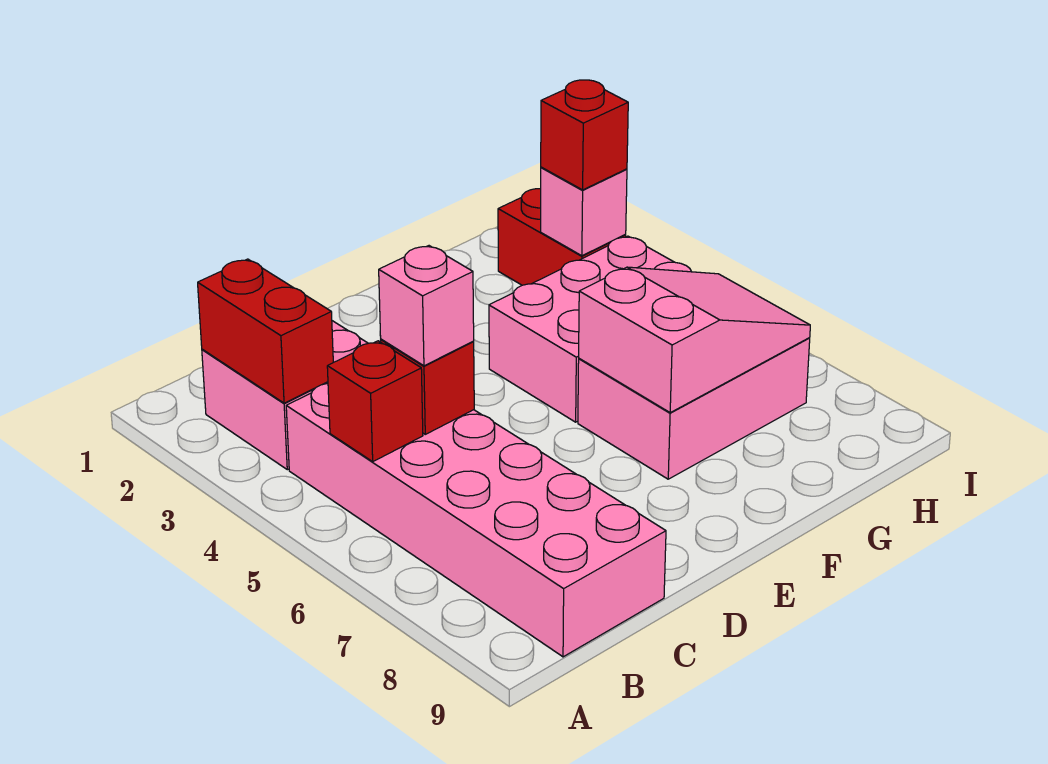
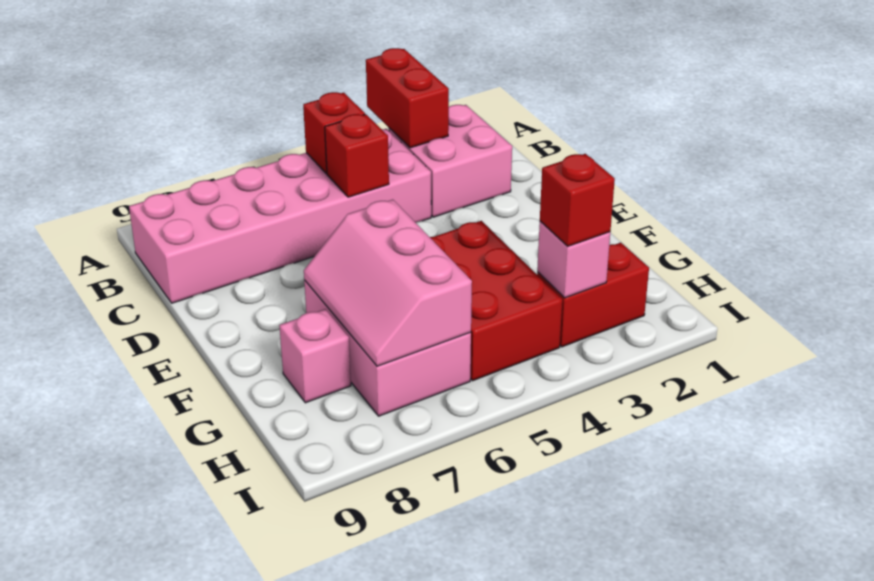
red 1x2 brick [198,259,333,403] -> red 1x2 brick turned to [366,48,449,148]
pink 1x1 brick [379,246,474,366] -> pink 1x1 brick moved to [279,309,351,403]
pink 2x3 brick [489,236,691,422] -> red 2x3 brick [430,221,562,381]
pink 2x3 slope [579,267,810,413] -> pink 2x3 slope turned to [304,200,472,366]

